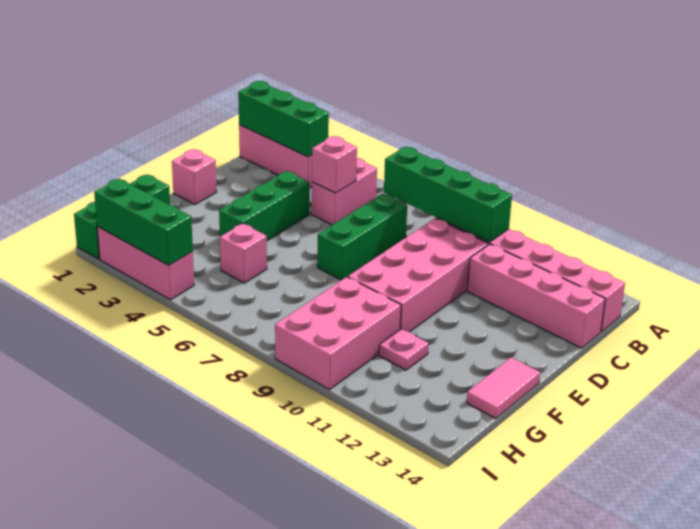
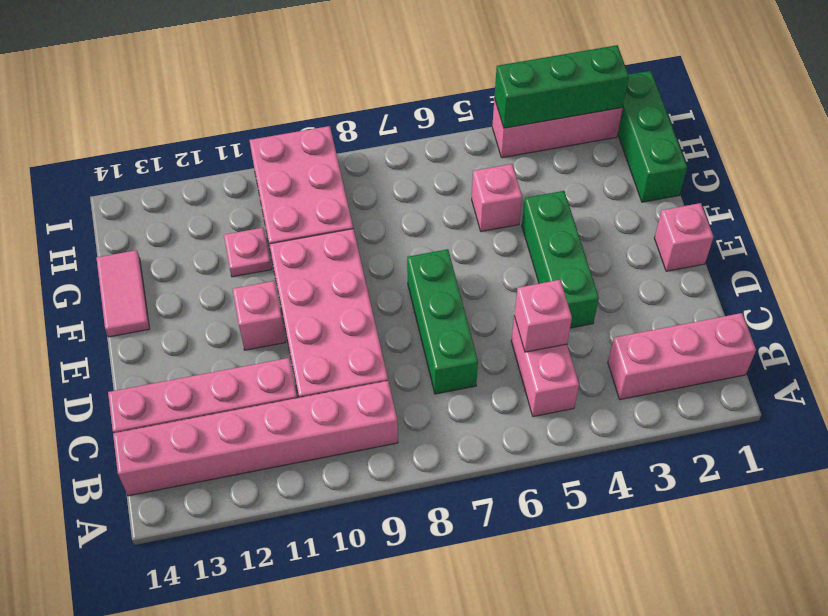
green 1x3 brick [238,81,329,157] -> none
green 1x4 brick [384,147,512,242] -> none
none -> pink 1x1 brick [233,281,286,350]

